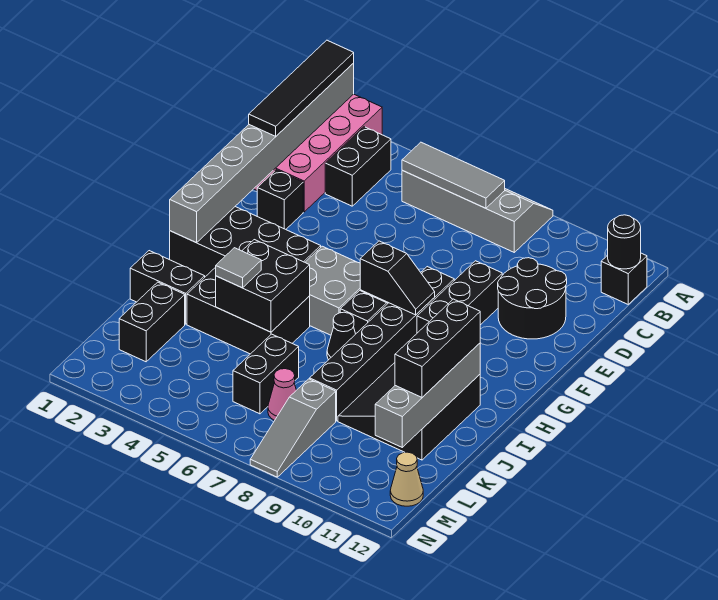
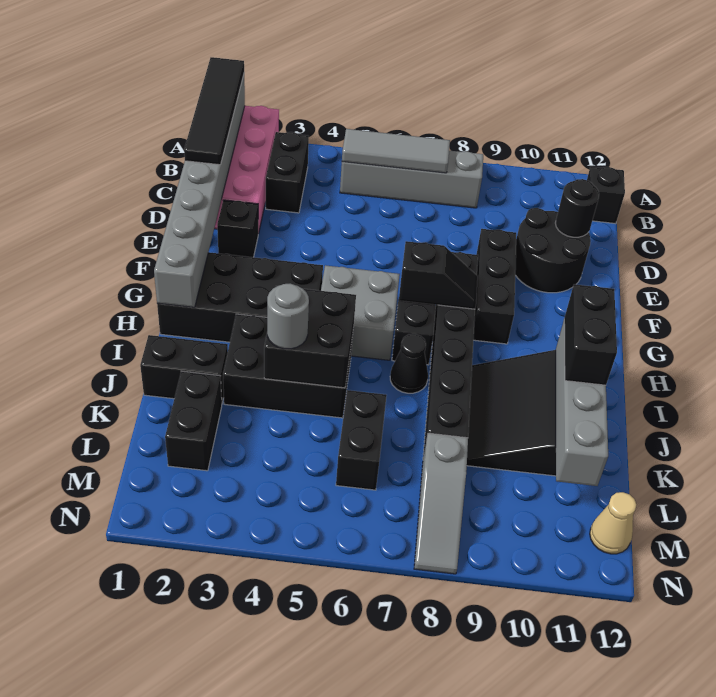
black 1x1 round brick [608,215,641,269] -> black 1x1 round brick moved to [556,179,599,237]
black 1x3 brick [395,299,480,397] -> black 1x2 brick [564,284,617,385]
grey 1x1 tile [216,248,261,288] -> grey 1x1 round brick [267,284,309,349]
pink 1x1 cone [268,369,296,420] -> none

